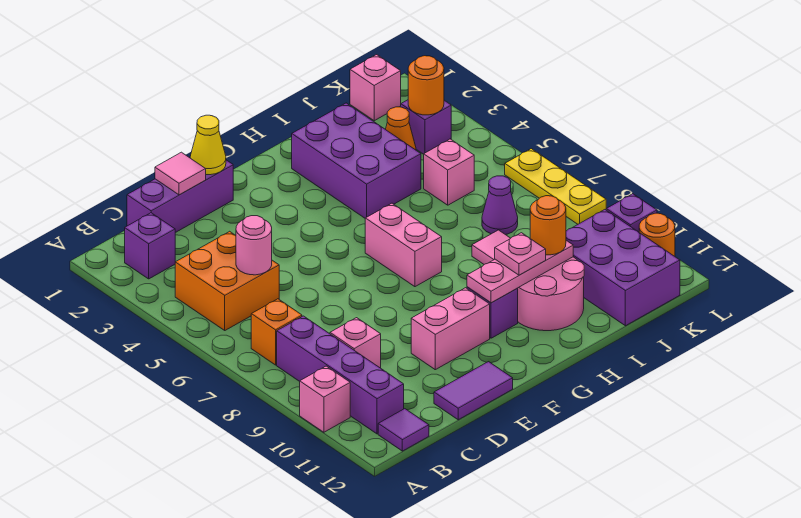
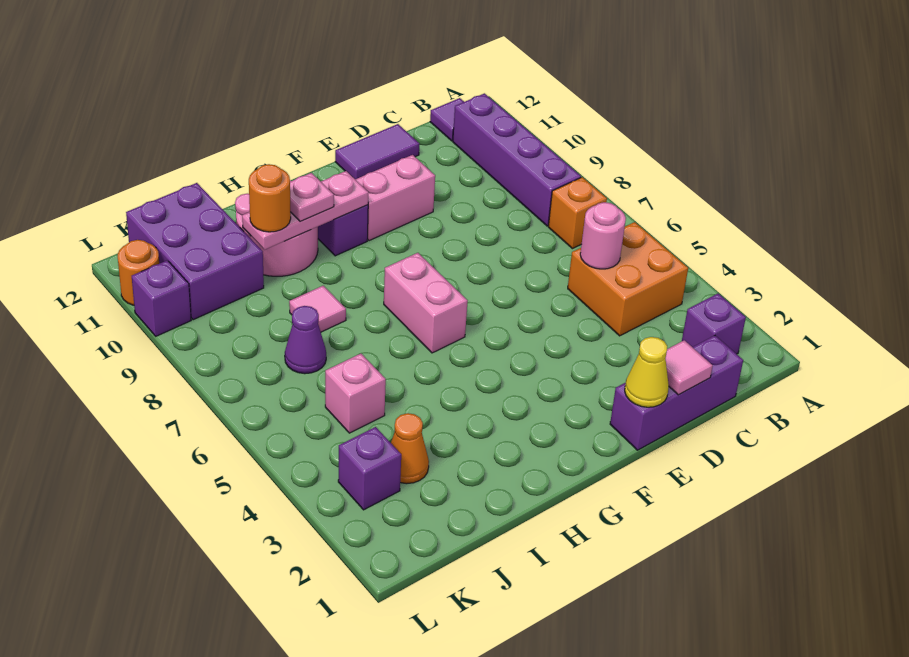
pink 1x1 brick [300,366,350,432] -> none
pink 1x1 brick [330,318,381,368] -> none
purple 2x3 brick [292,103,421,218] -> none
pink 1x1 brick [350,55,401,121] -> none
orange 1x1 round brick [408,56,444,115] -> none
yellow 1x3 plate [505,149,606,224] -> none

